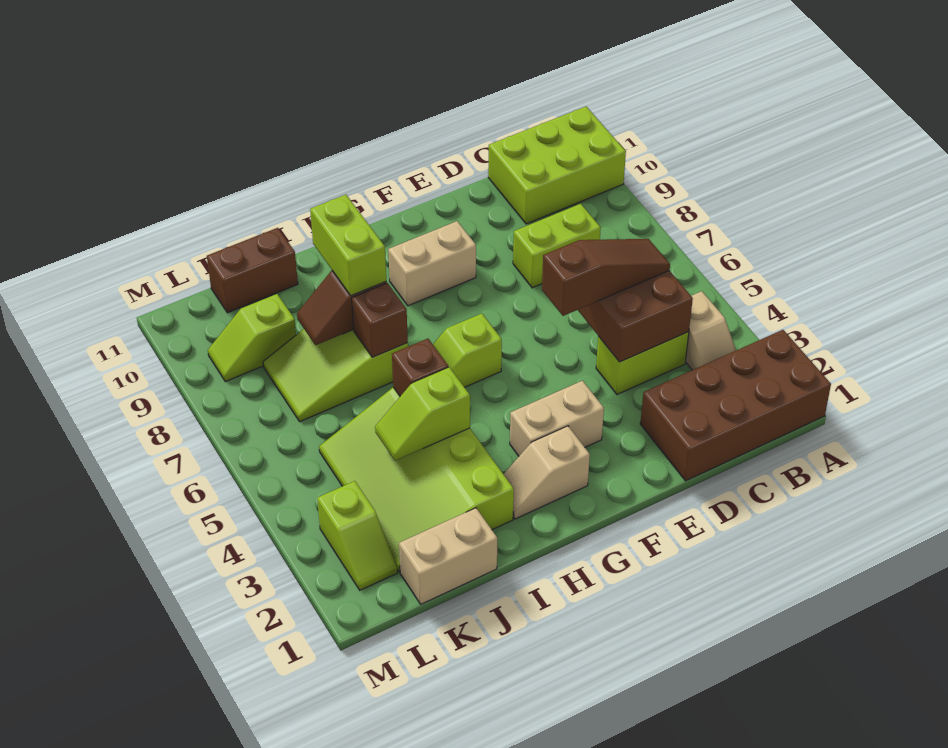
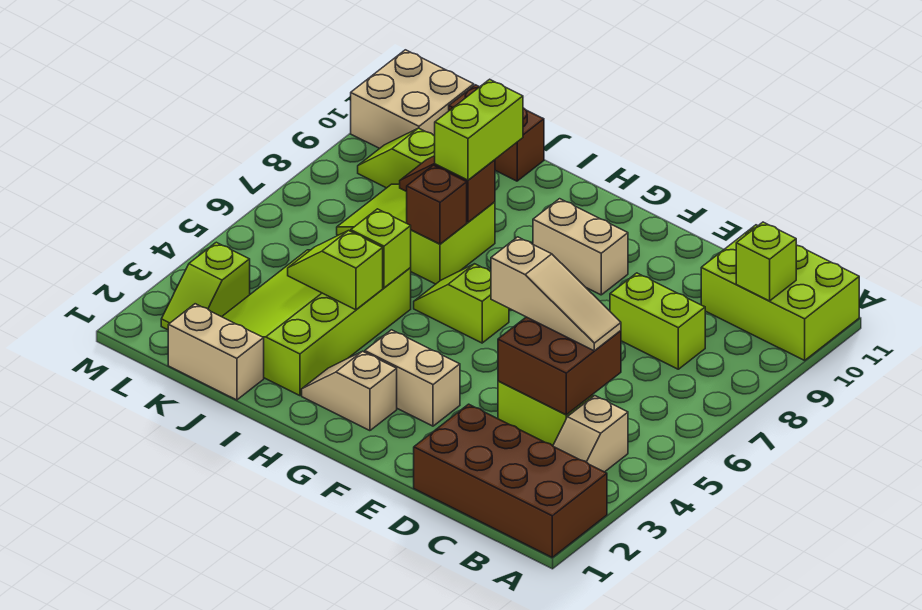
none -> lime 1x1 brick [736,222,796,301]
brown 1x3 slope [542,239,670,316] -> tan 1x3 slope [491,237,621,351]
brown 1x1 brick [392,339,448,396] -> lime 1x1 brick [351,209,411,288]
none -> tan 2x2 brick [351,50,474,148]

